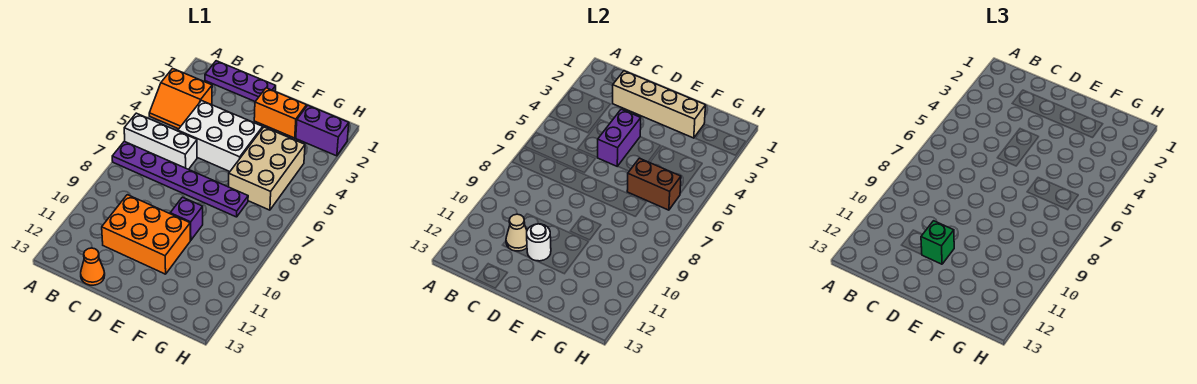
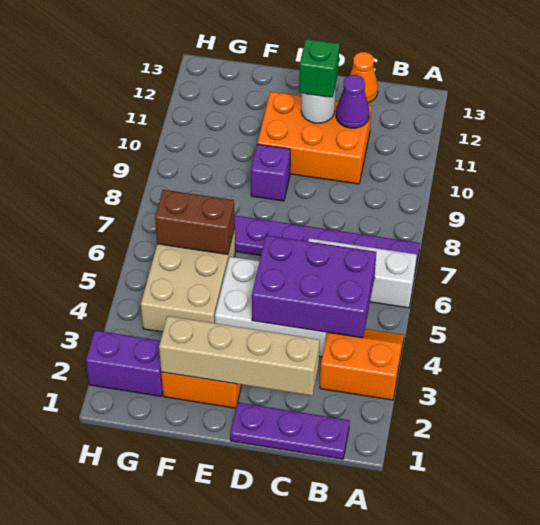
tan 1x1 cone [506,214,527,251] -> purple 1x1 cone [336,75,369,128]
purple 1x2 brick [598,109,641,166] -> purple 2x3 brick [252,235,376,338]

